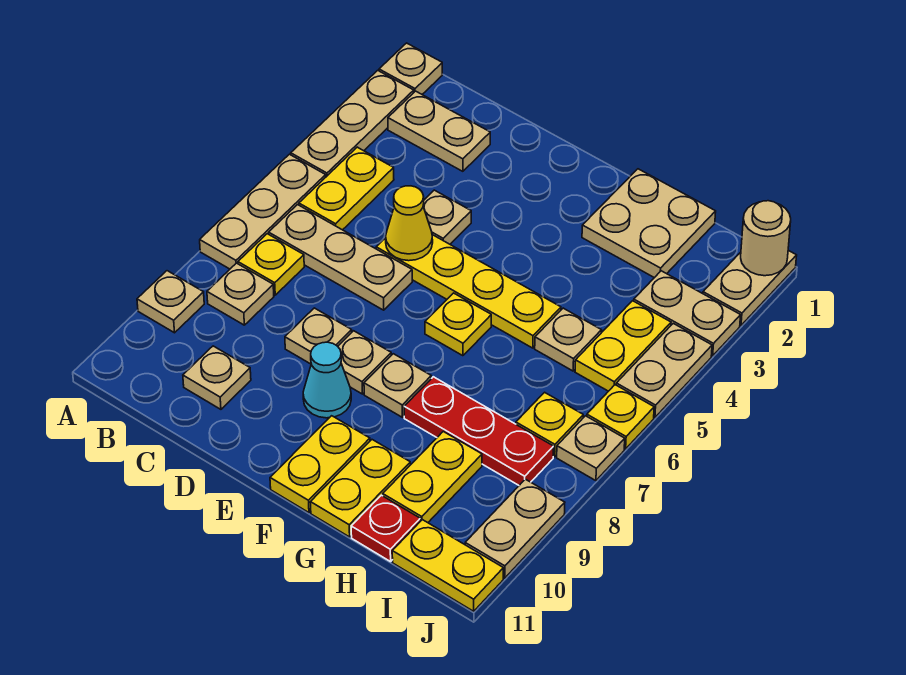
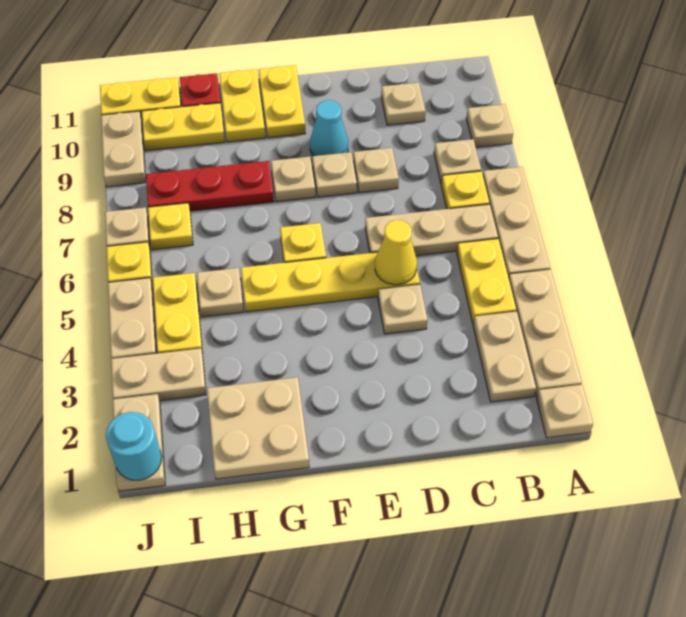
tan 1x2 plate [388,91,490,171] -> tan 1x2 plate turned to [473,311,536,402]
yellow 1x2 plate [383,431,482,523] -> yellow 1x2 plate turned to [142,103,225,151]
tan 1x1 round brick [741,201,791,276] -> cyan 1x1 round brick [106,412,162,480]

